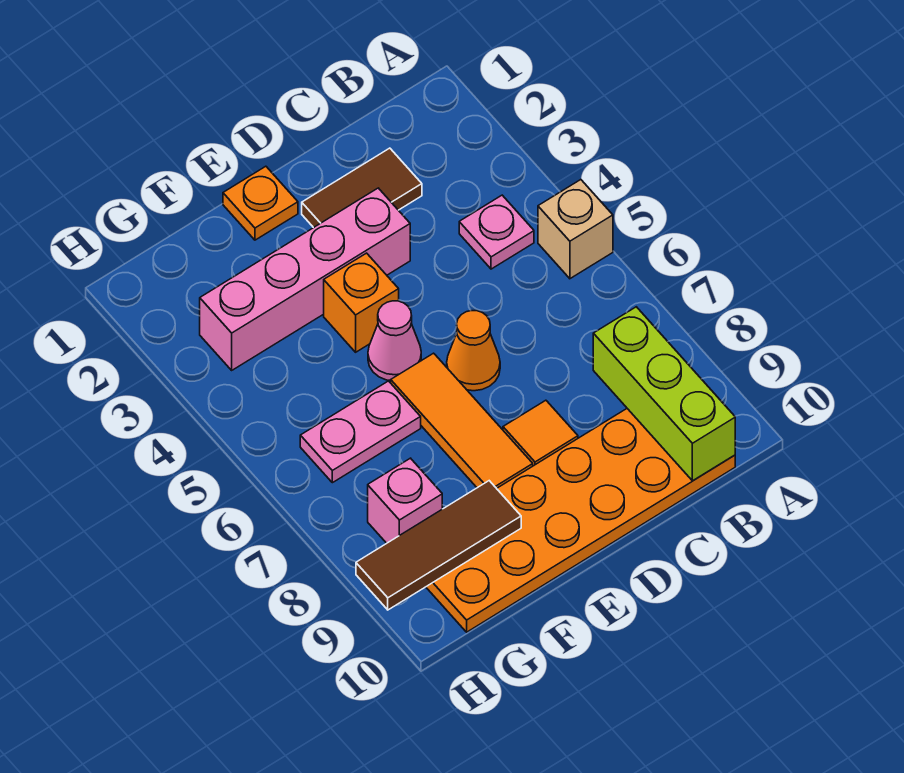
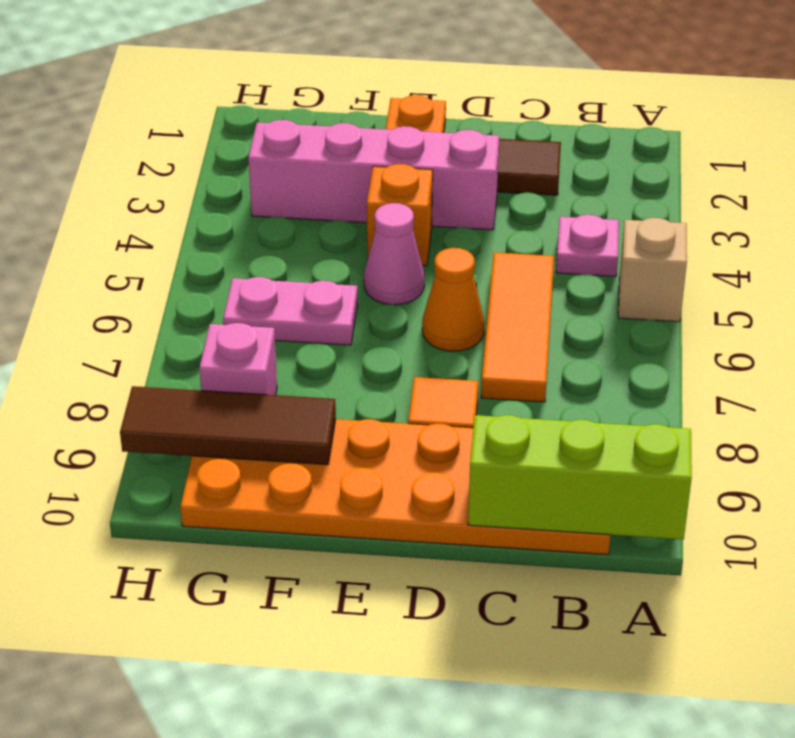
lime 1x3 brick [593,307,735,481] -> lime 1x3 brick turned to [468,415,692,540]
orange 1x3 tile [391,353,533,488] -> orange 1x3 tile moved to [481,252,554,402]

